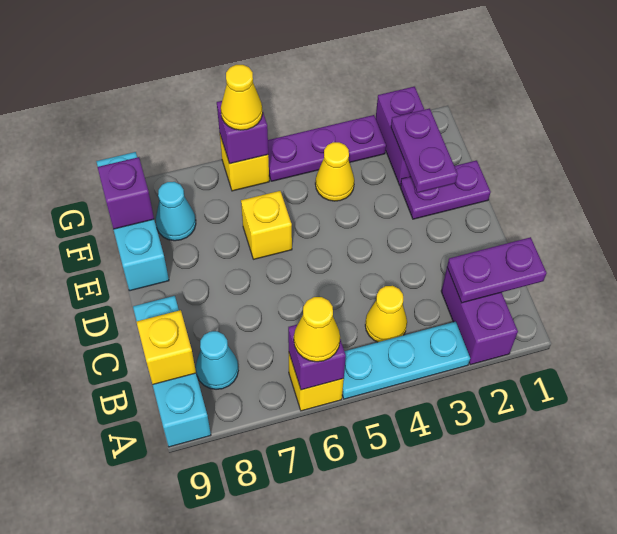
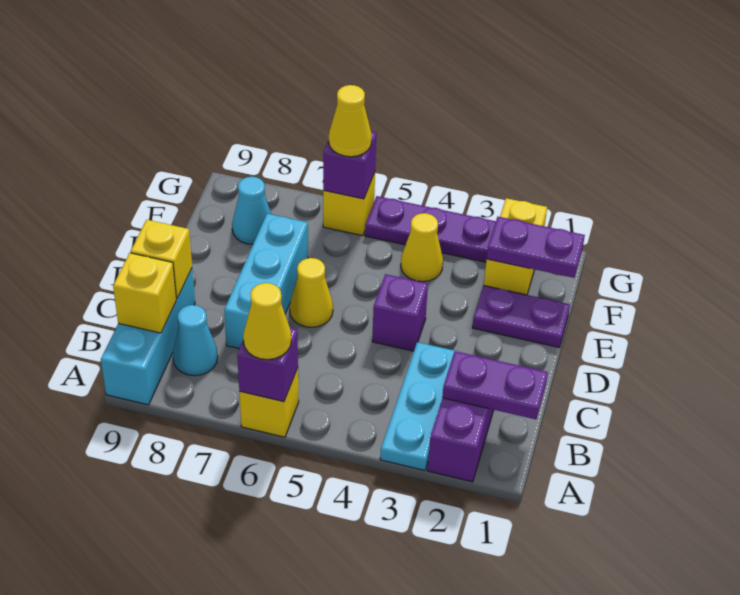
cyan 1x3 plate [342,322,470,399] -> cyan 1x3 plate turned to [380,342,459,470]
yellow 1x1 cone [365,286,407,342] -> yellow 1x1 cone moved to [290,258,333,327]
purple 1x2 plate [391,108,458,193] -> purple 1x2 plate turned to [487,217,585,278]
yellow 1x1 brick [241,191,292,259] -> yellow 1x1 brick moved to [131,220,192,299]
cyan 1x3 brick [96,152,169,291] -> cyan 1x3 brick moved to [224,214,308,349]
purple 1x2 brick [376,87,424,186] -> yellow 1x2 brick [484,198,547,295]
purple 1x1 brick [98,157,154,229] -> purple 1x1 brick moved to [372,274,428,351]

